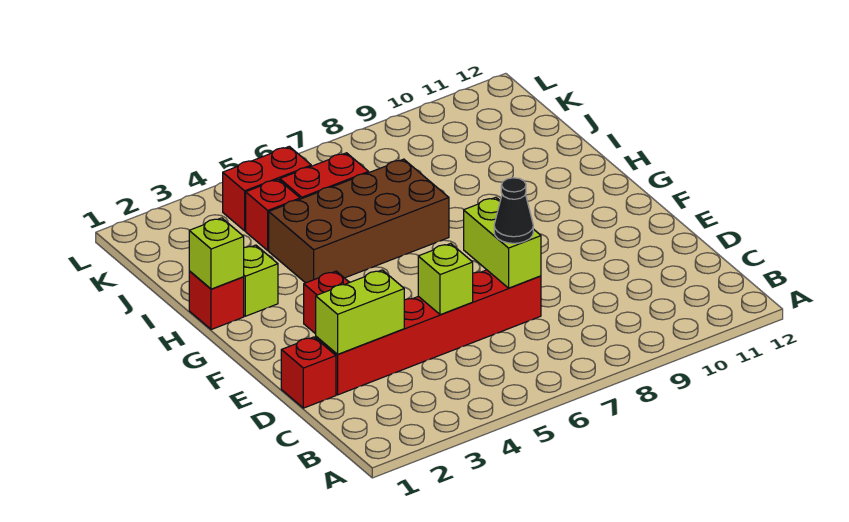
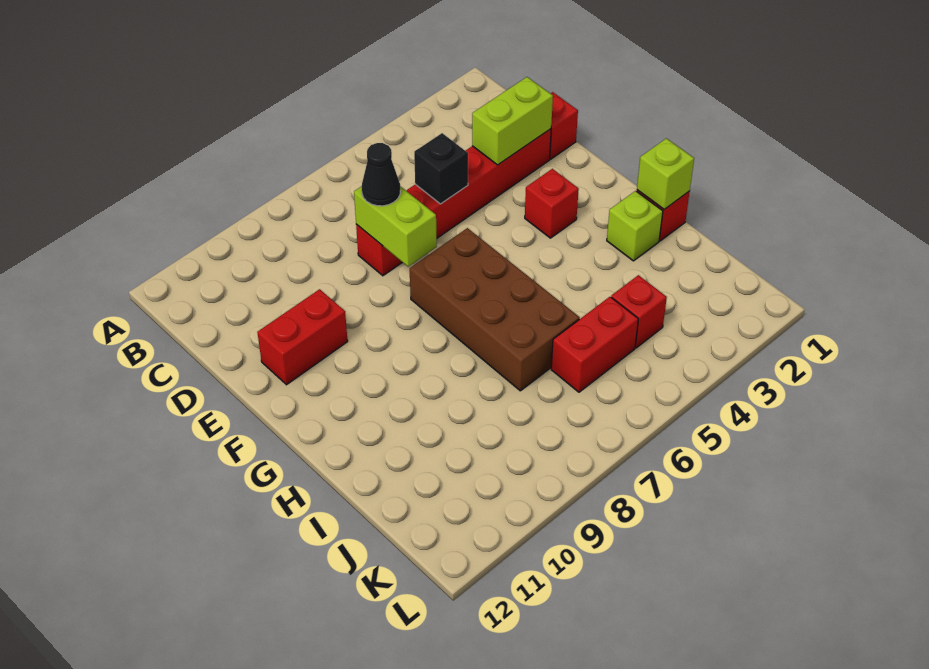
lime 1x1 brick [418,243,473,315] -> black 1x1 brick [414,133,468,204]
brown 2x4 brick [269,159,449,283] -> brown 2x4 brick turned to [410,228,580,391]
red 1x2 brick [223,146,311,231] -> red 1x2 brick moved to [257,289,348,385]

